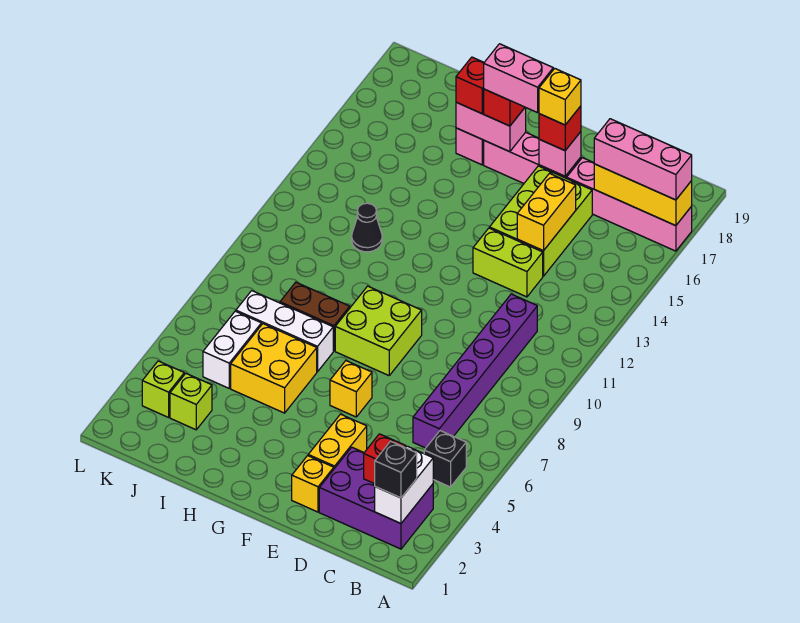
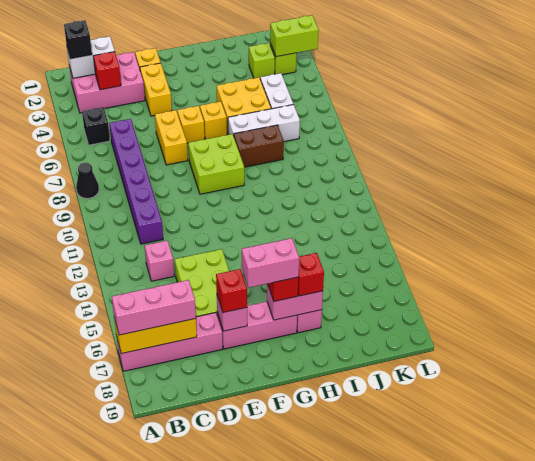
purple 2x3 brick [319,447,433,549] -> pink 2x3 brick [69,52,145,113]
white 1x2 brick [375,446,433,523] -> white 1x2 brick turned to [67,36,115,78]
none -> pink 1x1 brick [145,241,174,281]
lime 1x2 brick [473,228,543,297] -> lime 1x2 brick moved to [270,15,319,57]
yellow 1x2 brick [517,173,576,251] -> yellow 1x2 brick moved to [155,110,188,165]
yellow 1x1 brick [539,69,581,125] -> yellow 1x1 brick moved to [200,102,227,139]
black 1x1 cone [352,203,382,252] -> black 1x1 cone moved to [76,163,99,198]

